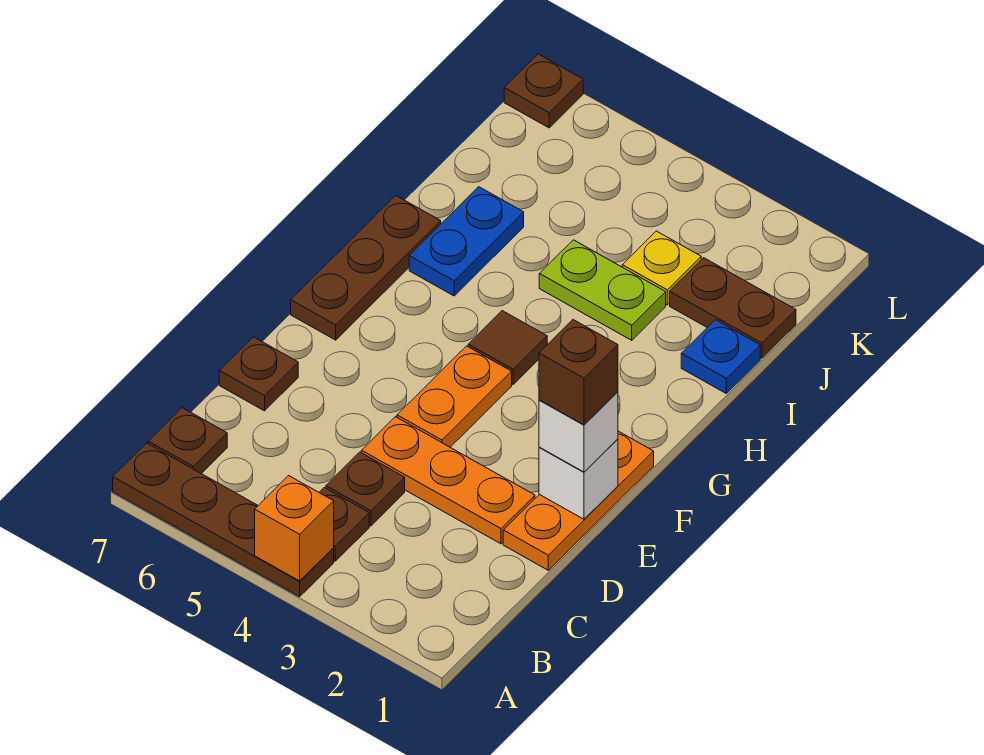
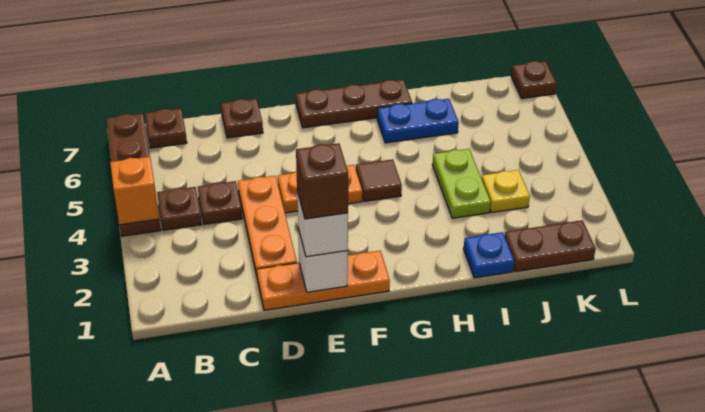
brown 1x2 plate [670,258,796,358] -> brown 1x2 plate turned to [504,220,596,272]

